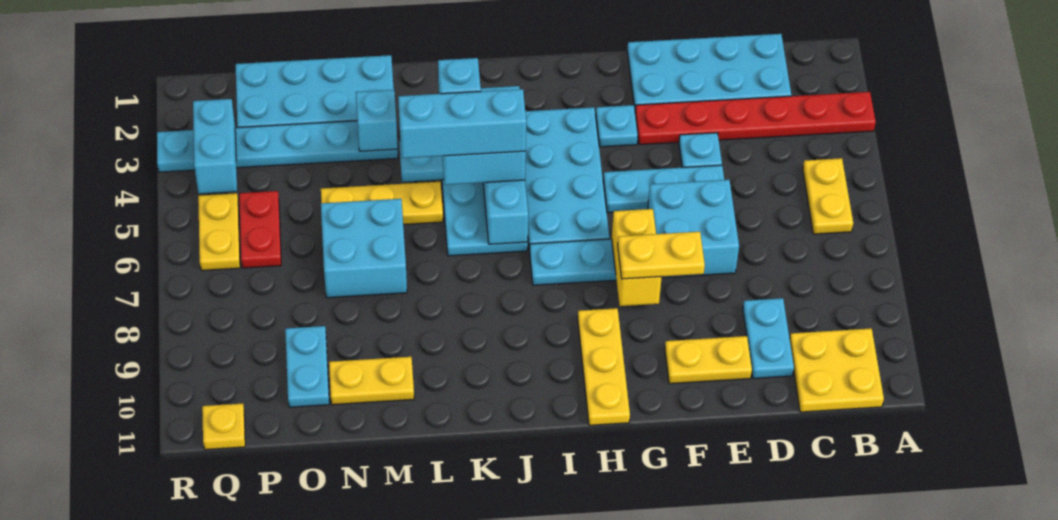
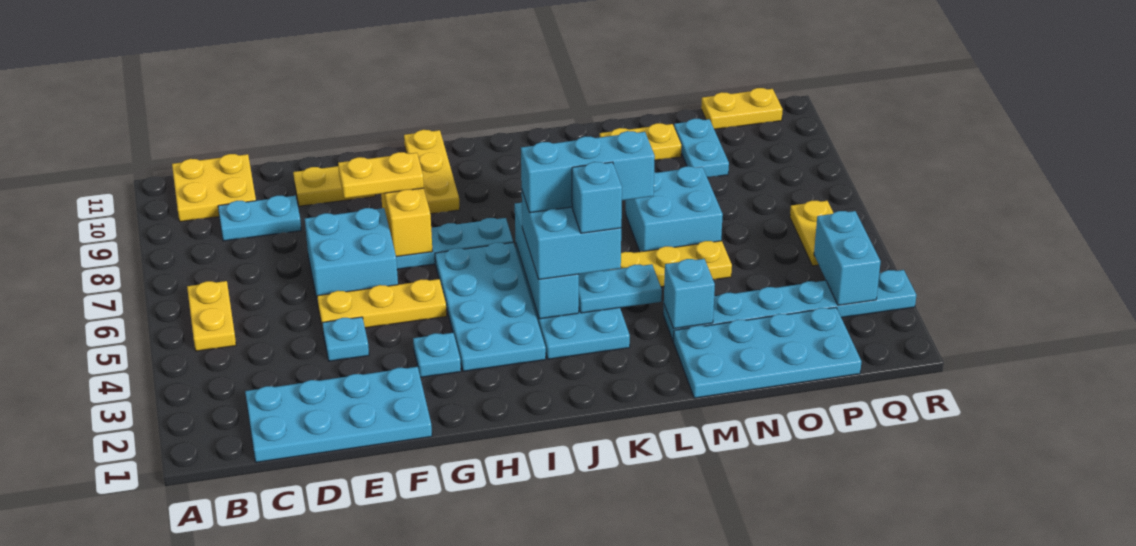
red 1x6 plate [635,92,876,145] -> none
cyan 1x2 plate [743,298,794,378] -> cyan 1x2 plate turned to [218,196,301,241]
cyan 1x3 plate [603,165,724,213] -> yellow 1x3 plate [317,279,447,330]
red 1x2 plate [239,191,281,268] -> none
yellow 1x1 plate [202,404,245,450] -> yellow 1x2 plate [701,88,783,129]

